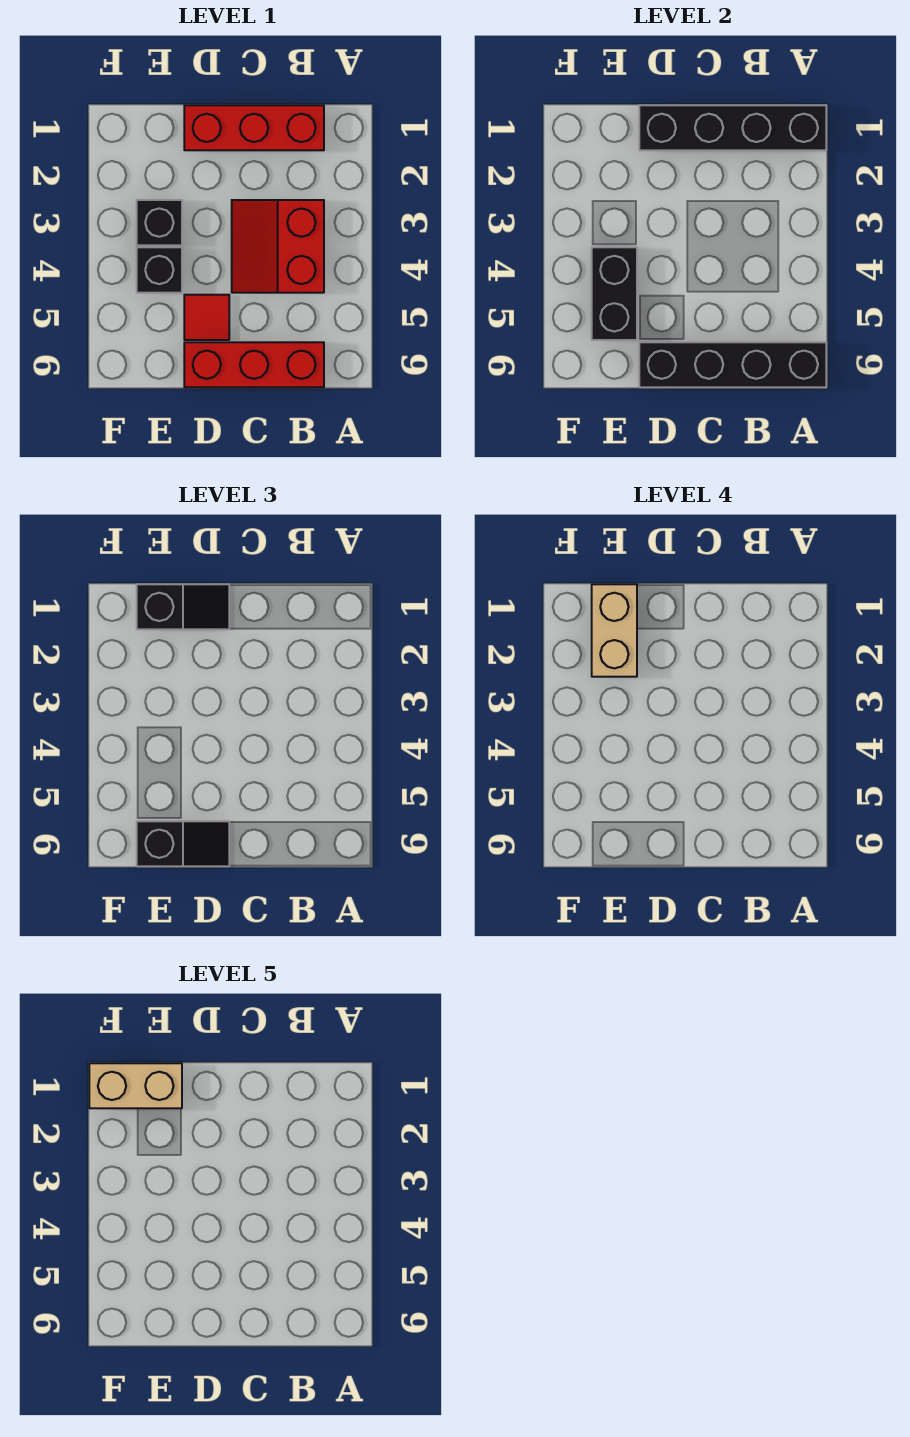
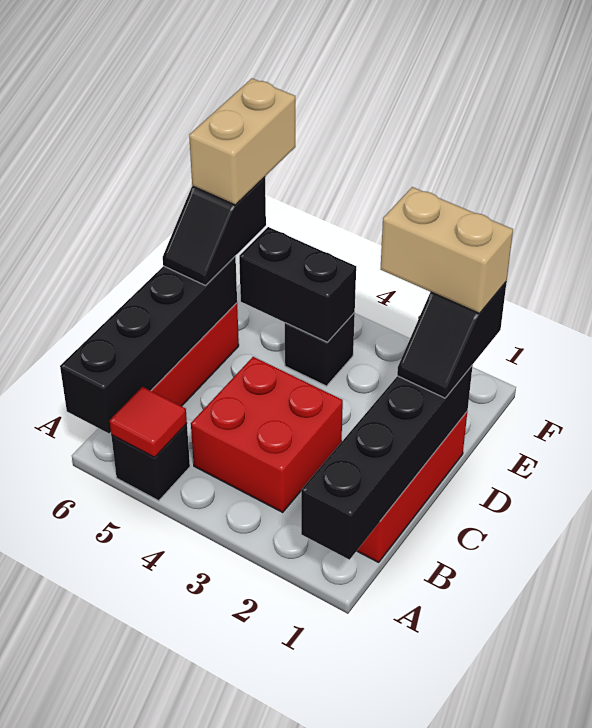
red 2x2 slope [232,200,324,293] -> red 2x2 brick [191,357,343,512]
red 1x1 tile [184,295,229,340] -> red 1x1 tile moved to [110,387,187,457]
tan 1x2 brick [89,1063,182,1108] -> tan 1x2 brick moved to [189,78,295,205]
black 1x1 brick [137,200,182,245] -> black 1x1 brick moved to [111,424,190,501]

